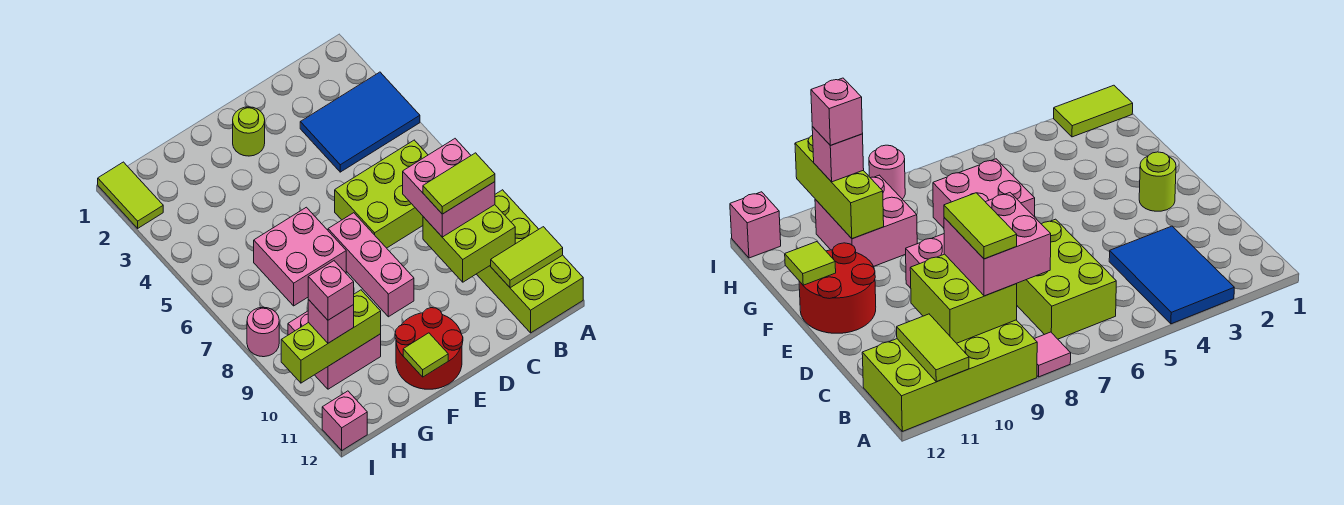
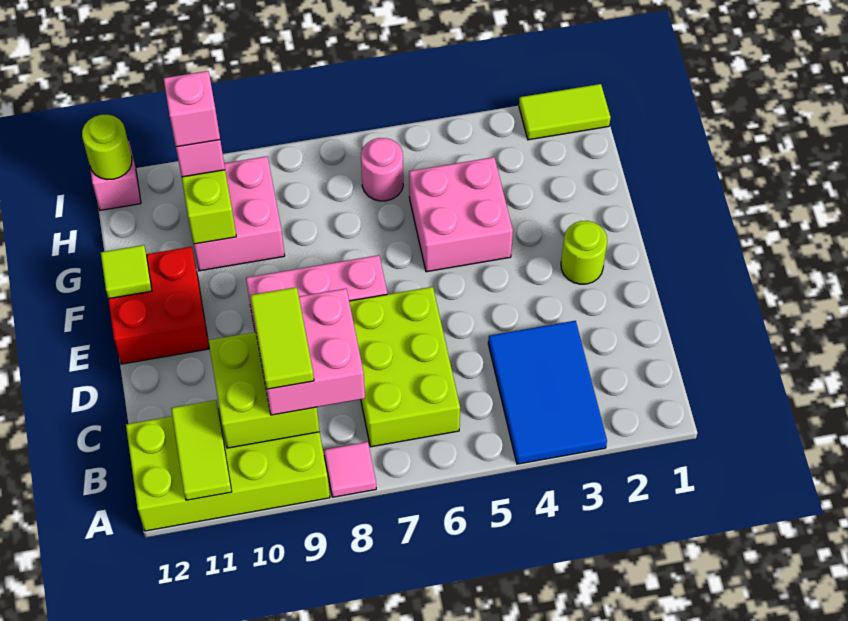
red 2x2 round brick [395,308,463,389] -> red 2x2 brick [108,247,209,364]
pink 2x2 brick [254,207,346,306] -> pink 2x2 brick moved to [409,157,513,272]
pink 1x1 round brick [247,307,279,357] -> pink 1x1 round brick moved to [361,138,403,201]
none -> lime 1x1 round brick [82,114,132,179]

